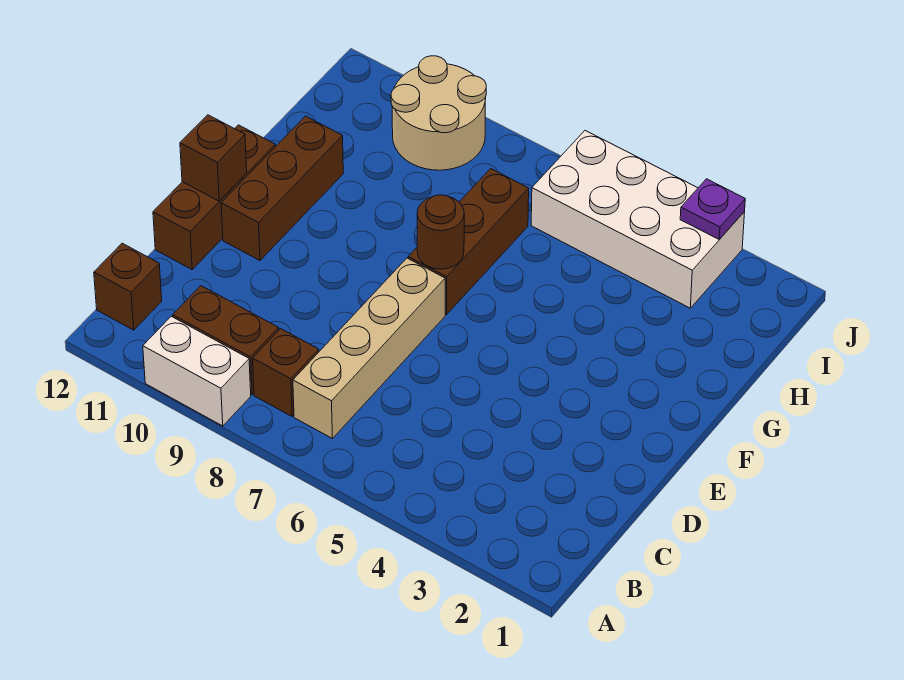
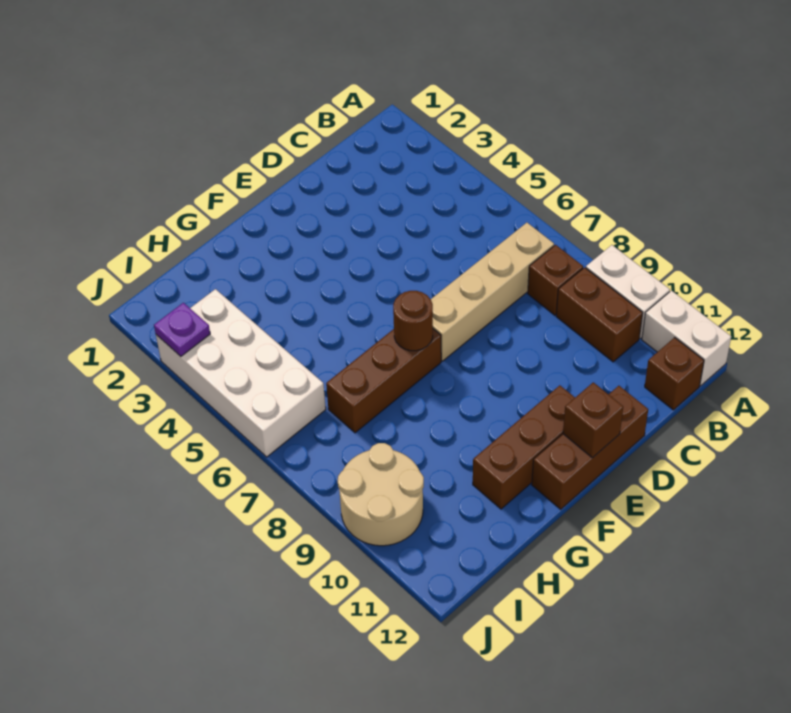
none -> white 1x2 brick [642,291,731,386]

